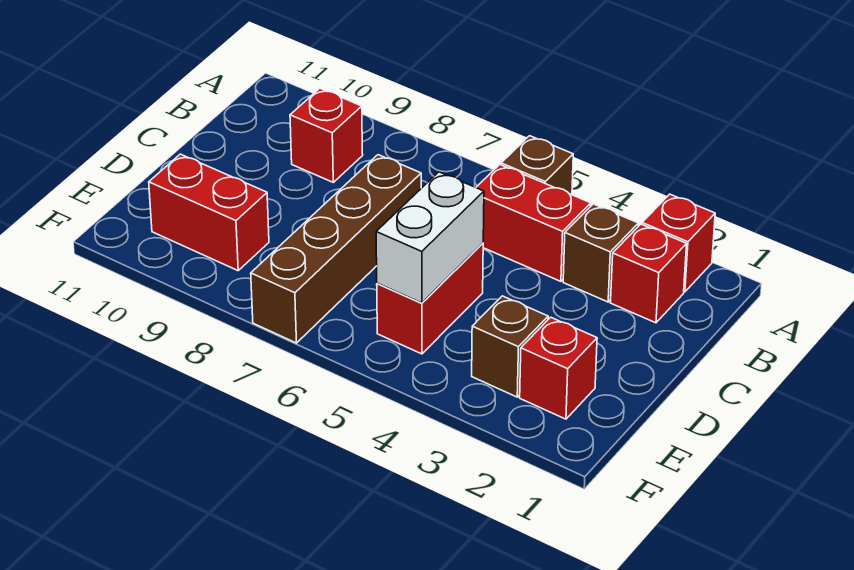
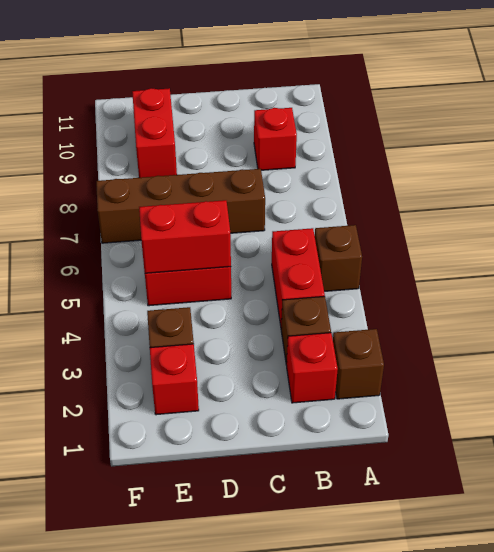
red 1x1 brick [642,194,715,292] -> brown 1x1 brick [333,329,384,399]
white 1x2 brick [376,172,484,303] -> red 1x2 brick [139,200,231,273]

